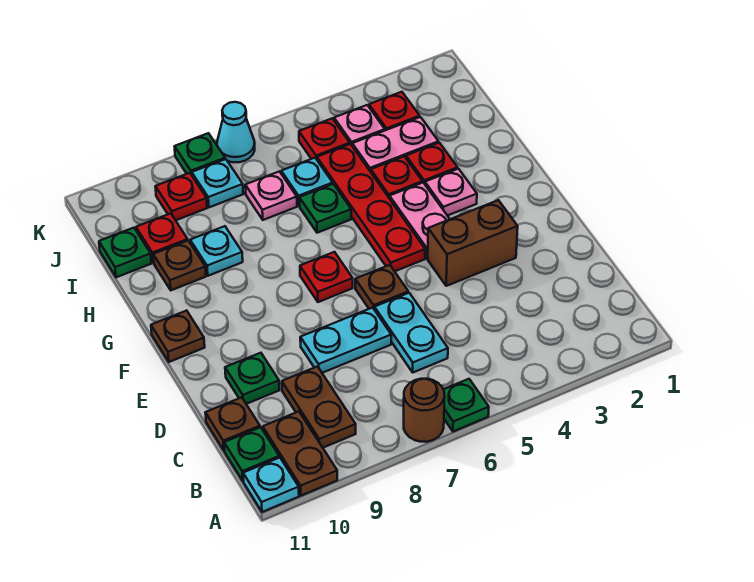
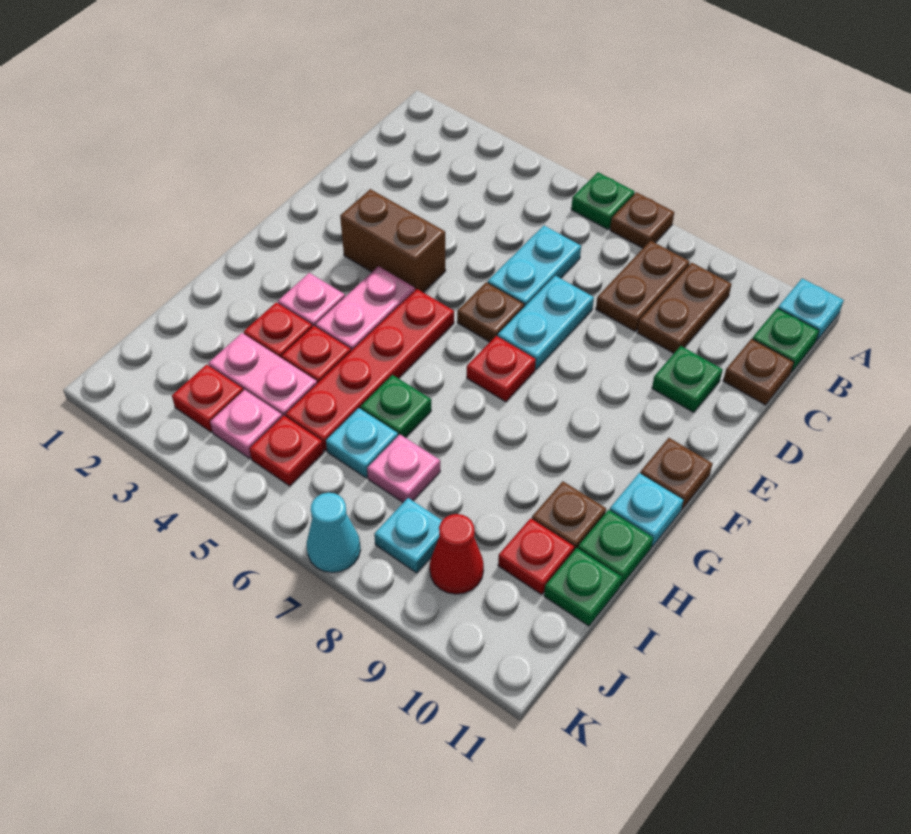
brown 1x1 round brick [404,379,445,442] -> brown 1x1 plate [610,192,674,248]
brown 1x2 plate [263,412,337,496] -> brown 1x2 plate moved to [596,241,689,331]
cyan 1x2 plate [300,308,391,373] -> cyan 1x2 plate turned to [498,276,594,369]
cyan 1x1 plate [190,226,243,276] -> cyan 1x1 plate moved to [610,473,683,547]
red 1x1 plate [155,173,207,220] -> red 1x1 cone [430,514,484,594]
green 1x1 plate [175,133,225,175] -> green 1x1 plate moved to [578,510,653,585]

